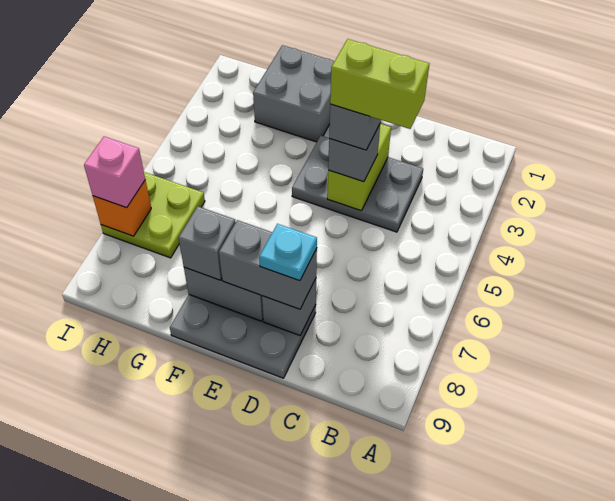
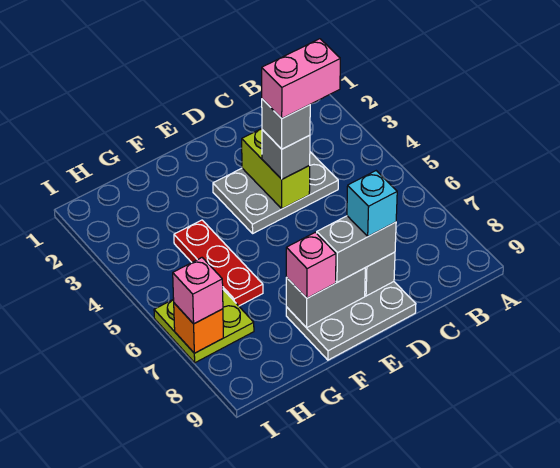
lime 1x2 brick [330,39,429,129] -> pink 1x2 brick [262,39,340,118]
cyan 1x1 plate [259,224,317,281] -> cyan 1x1 brick [347,171,397,236]
grey 2x2 brick [253,45,335,142] -> none
grey 1x1 brick [179,206,236,280] -> pink 1x1 brick [286,232,336,298]
none -> red 1x3 plate [174,220,263,306]

